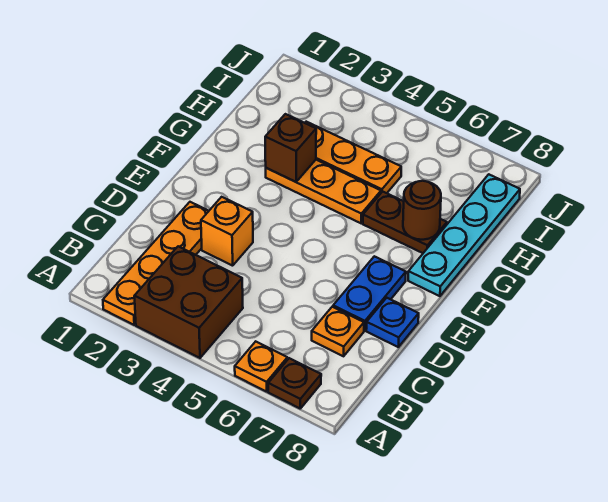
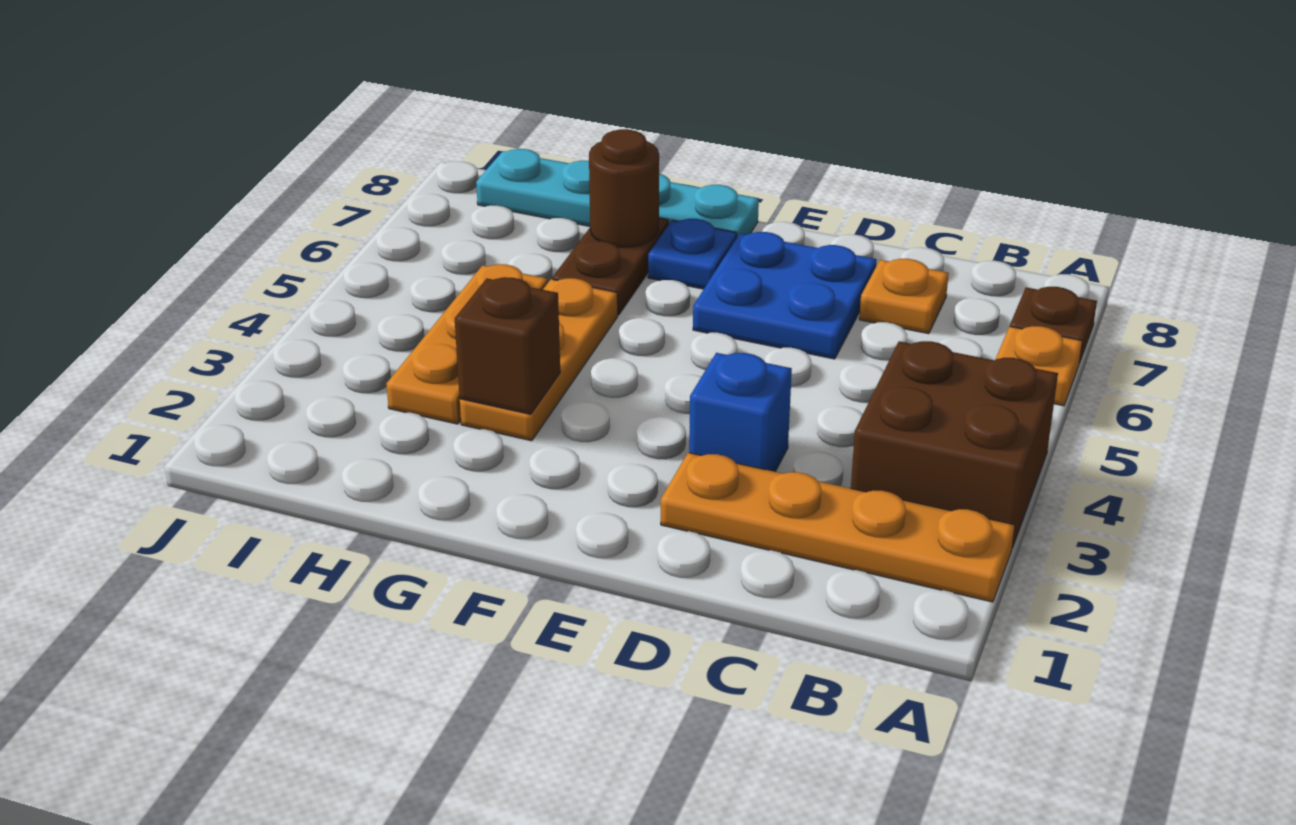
orange 1x1 brick [201,197,253,266] -> blue 1x1 brick [689,353,792,472]
blue 1x2 plate [333,256,406,331] -> blue 2x2 plate [693,232,877,359]
blue 1x1 plate [366,298,419,347] -> blue 1x1 plate moved to [648,219,737,289]

